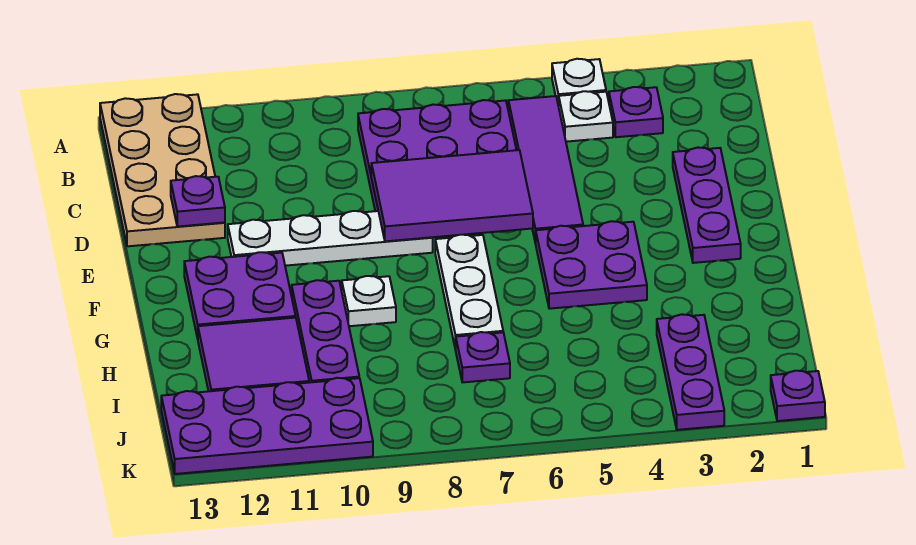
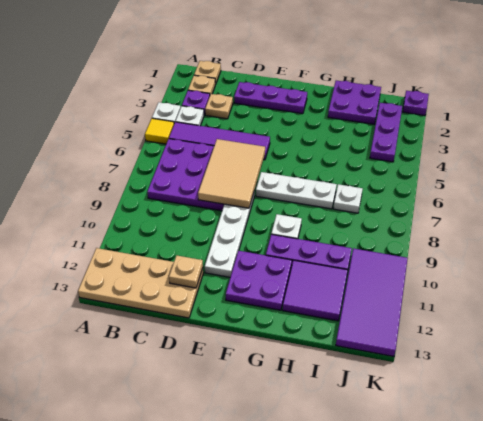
none -> yellow 1x1 tile [145,118,174,144]
none -> tan 1x1 plate [194,61,221,84]
none -> tan 1x1 plate [188,75,215,94]
none -> tan 1x1 plate [205,94,233,119]
purple 2x3 tile [371,150,533,241] -> tan 2x3 tile [198,139,265,208]
purple 1x1 plate [171,176,225,227] -> tan 1x1 plate [169,255,203,288]
purple 2x2 plate [536,221,647,309] -> purple 2x2 plate moved to [328,81,381,124]
purple 1x3 plate [657,314,724,430] -> purple 1x3 plate turned to [370,103,402,162]
purple 1x1 plate [456,332,510,382] -> white 1x1 plate [333,184,363,213]
purple 2x4 plate [161,378,373,474] -> purple 2x4 tile [336,248,408,357]

